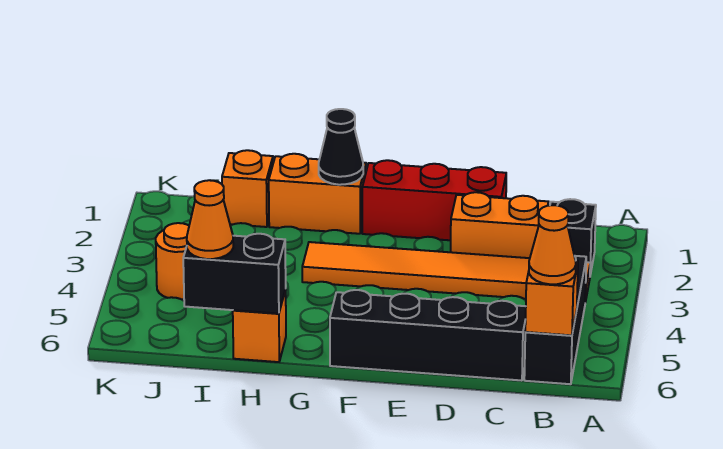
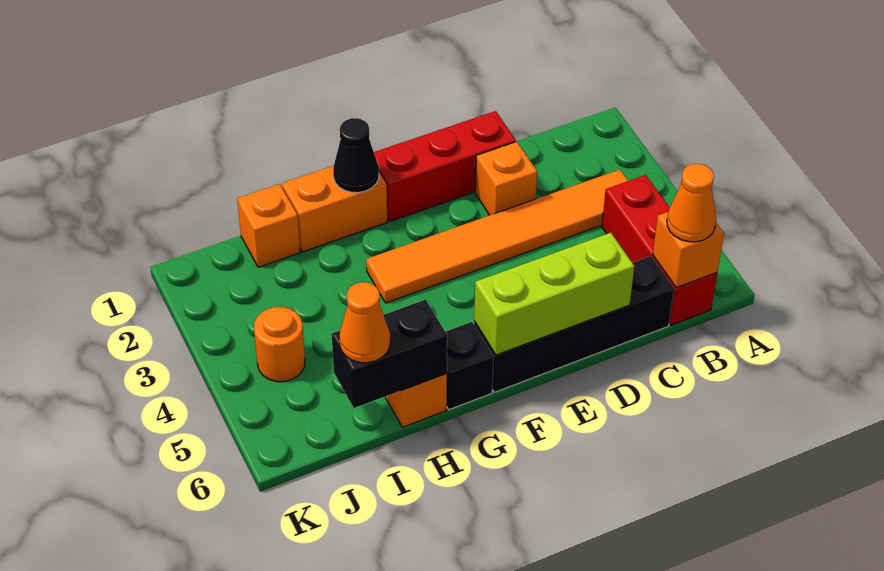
black 1x1 brick [550,199,596,275] -> black 1x1 brick moved to [445,322,494,410]
black 1x3 brick [524,256,586,384] -> red 1x3 brick [602,175,717,325]
orange 1x2 brick [451,192,548,258] -> orange 1x1 brick [475,142,537,215]
none -> lime 1x3 brick [474,233,634,355]

